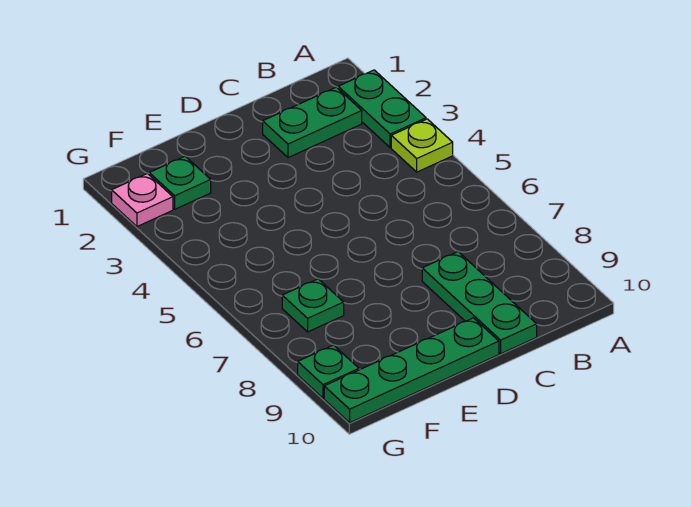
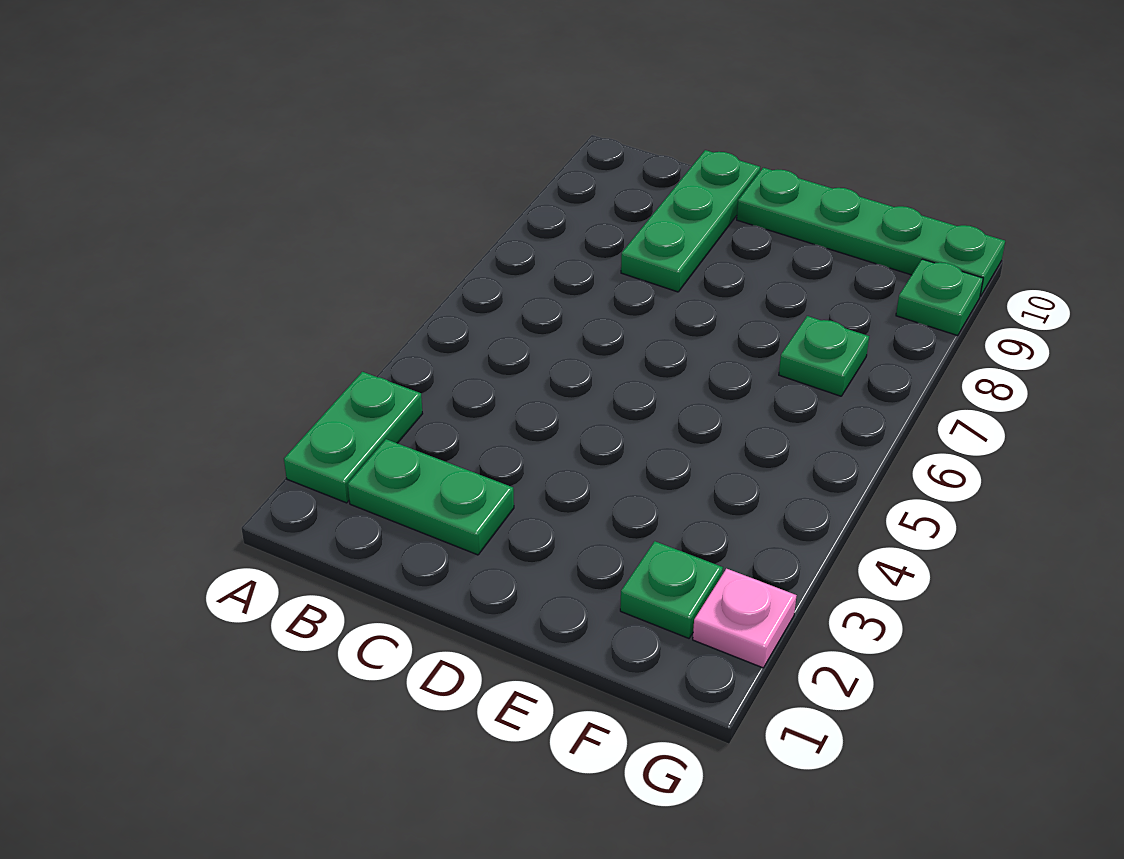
lime 1x1 plate [391,119,453,172] -> none

